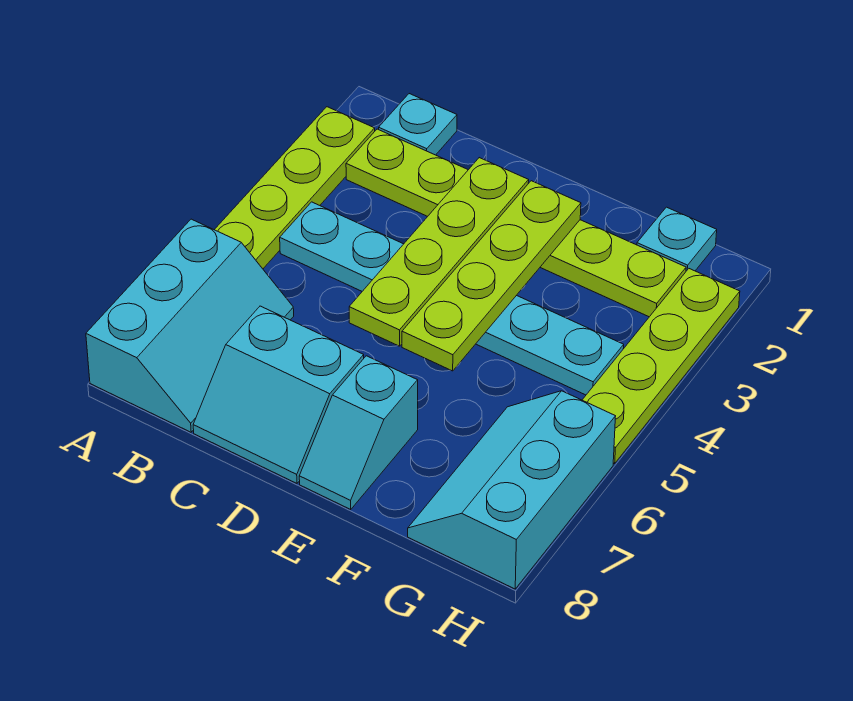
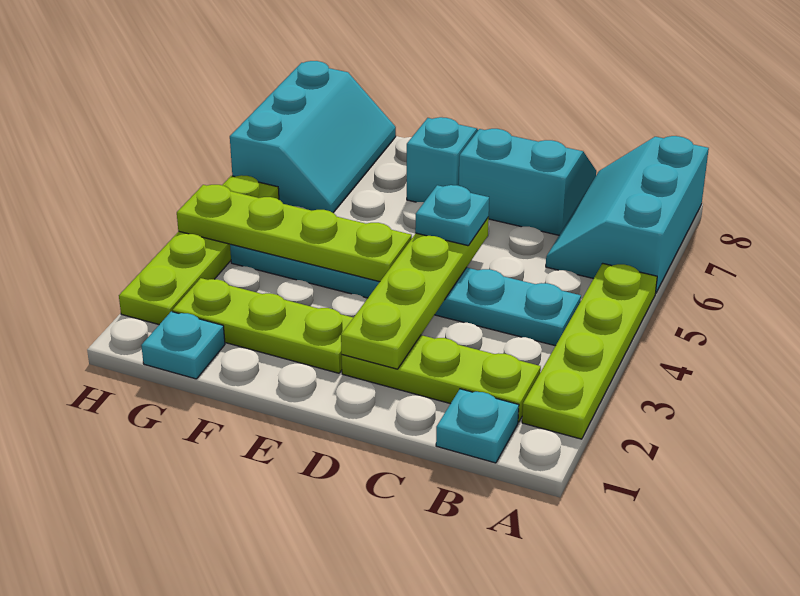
none -> cyan 1x1 plate [415,185,489,246]
lime 1x4 plate [402,181,581,371] -> lime 1x4 plate turned to [177,185,412,282]

